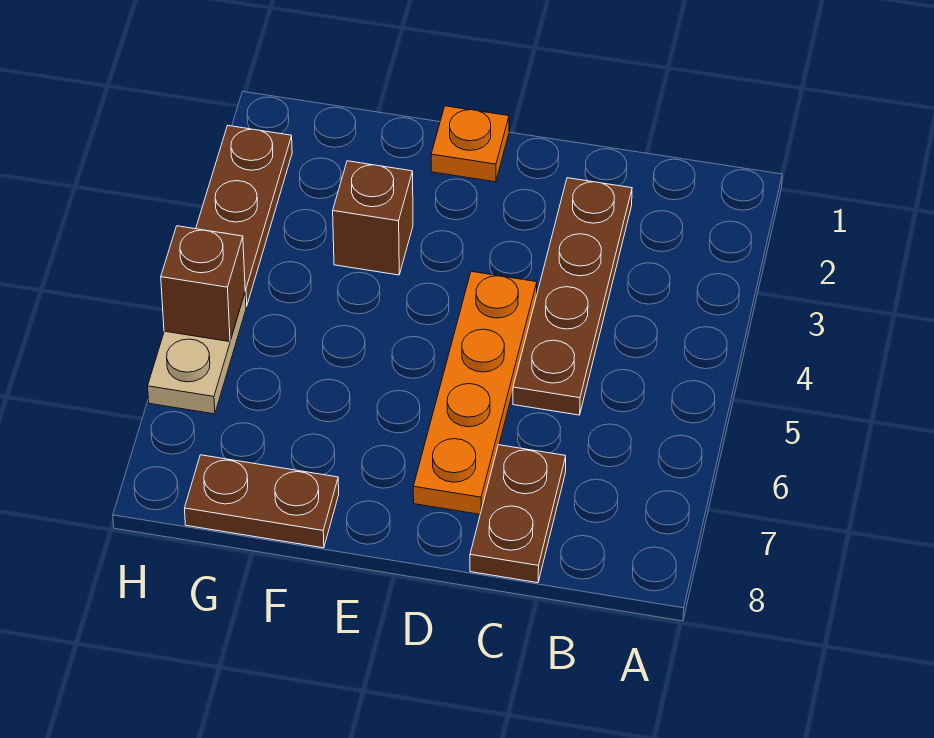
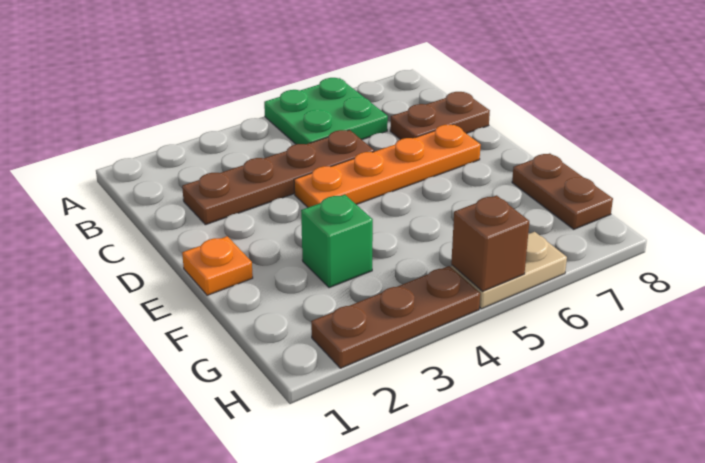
none -> green 2x2 plate [264,78,388,144]
brown 1x1 brick [333,161,413,275] -> green 1x1 brick [301,195,373,288]

